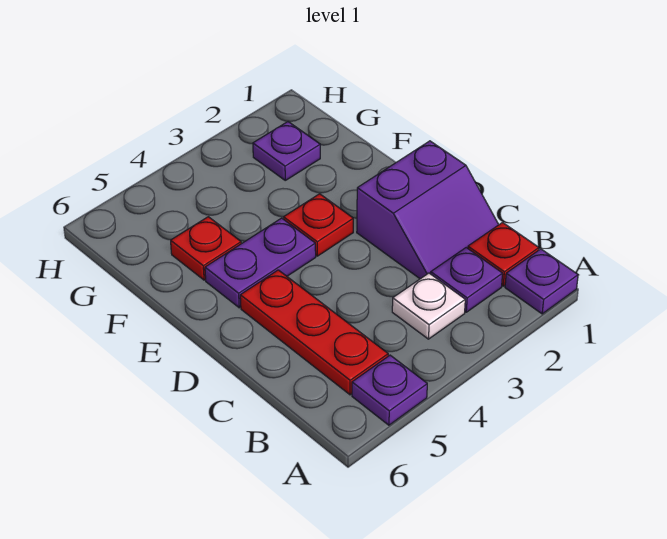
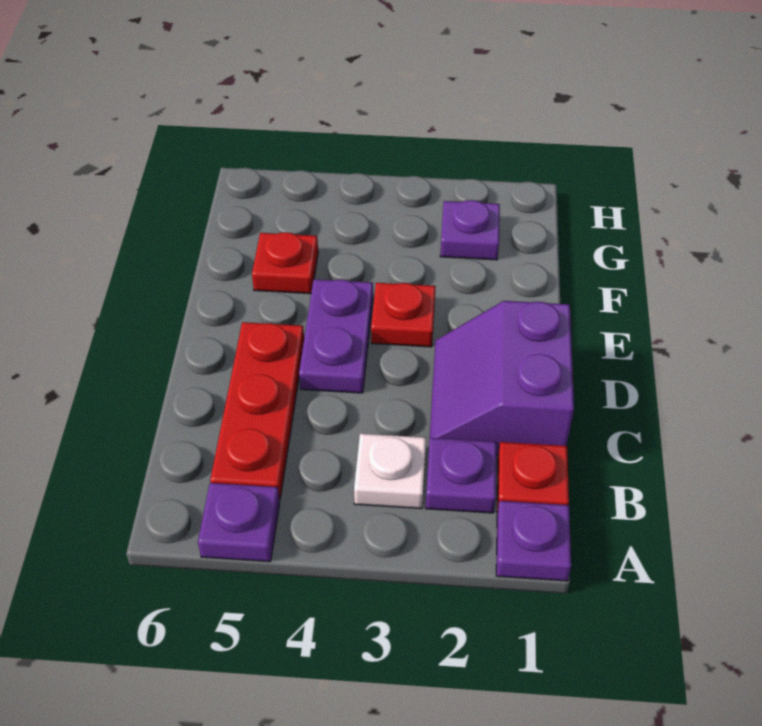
purple 2x2 slope [357,141,499,279] -> purple 2x2 slope turned to [430,301,574,455]
purple 1x2 plate [205,218,316,308] -> purple 1x2 plate turned to [299,279,373,393]

